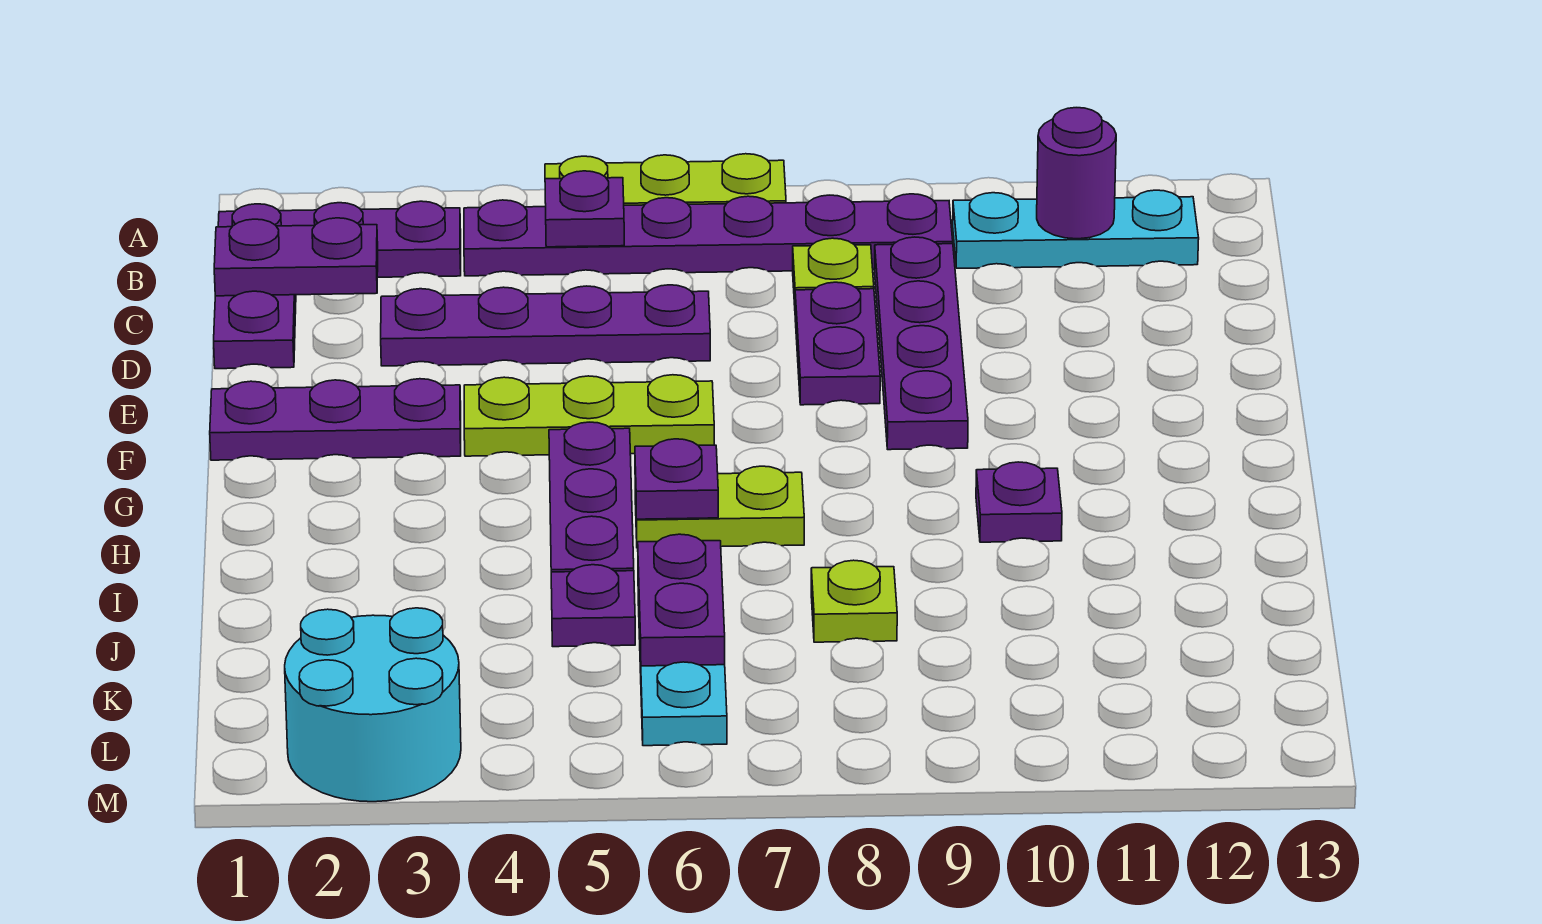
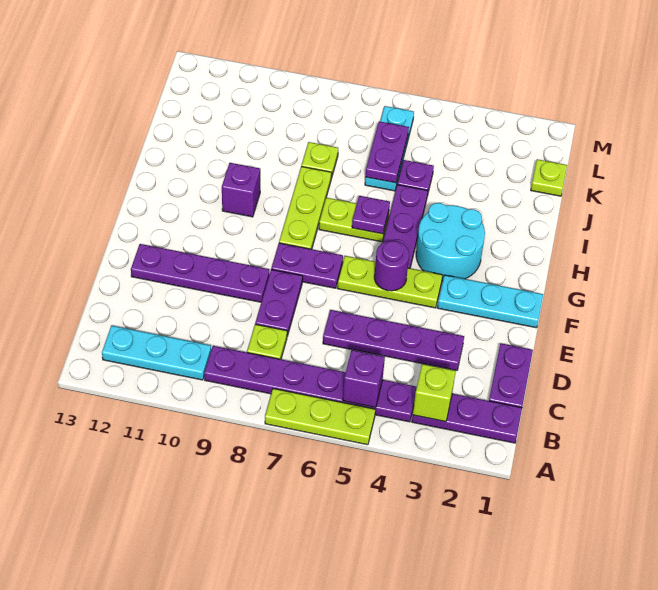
none -> lime 1x1 brick [413,364,456,422]
purple 1x1 plate [545,171,624,247] -> purple 1x1 brick [343,350,385,407]
purple 1x1 round brick [1037,108,1116,239] -> purple 1x1 round brick moved to [374,241,409,291]
purple 1x2 plate [214,218,378,296] -> purple 1x2 plate moved to [271,243,343,288]
purple 1x4 plate [875,237,968,450] -> purple 1x4 plate turned to [131,244,269,302]
purple 1x3 plate [210,379,461,460] -> cyan 1x3 plate [438,275,543,328]
none -> lime 1x3 plate [279,166,332,249]
purple 1x1 plate [976,462,1062,542] -> purple 1x1 brick [222,163,260,217]
none -> lime 1x1 plate [531,159,567,196]
cyan 2x2 round brick [285,608,461,802] -> cyan 2x2 round brick moved to [416,203,485,281]

